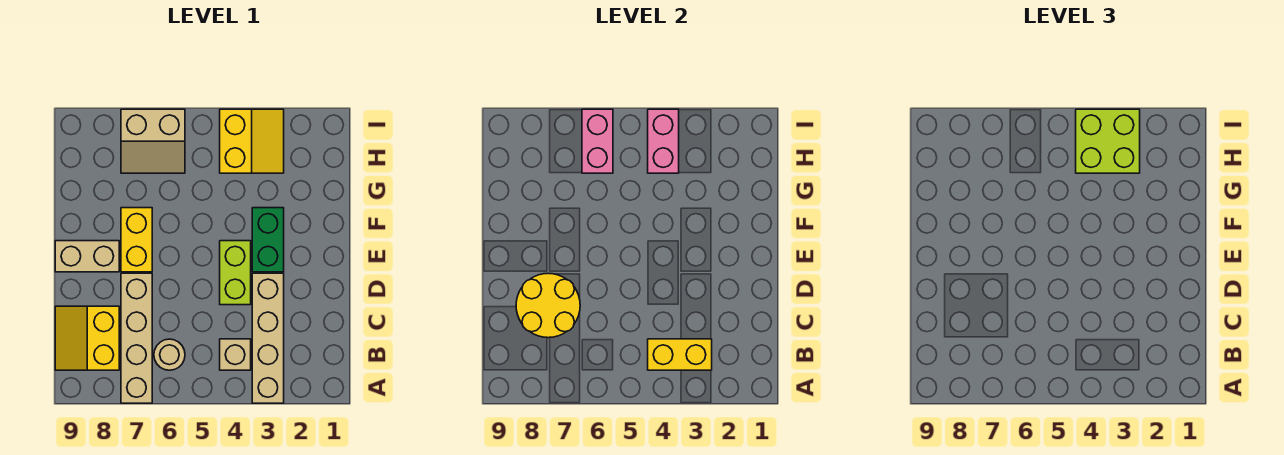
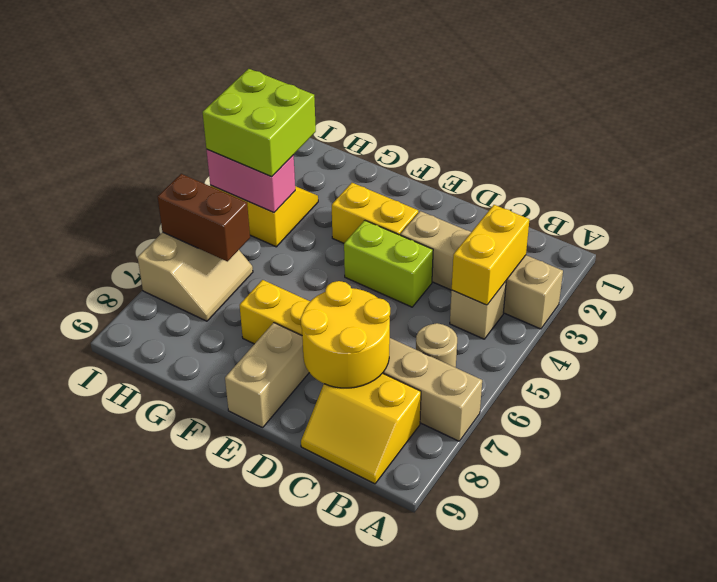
green 1x2 brick [252,208,284,272] -> yellow 1x2 brick [332,183,418,243]
pink 1x2 brick [582,109,613,173] -> brown 1x2 brick [158,174,250,261]

